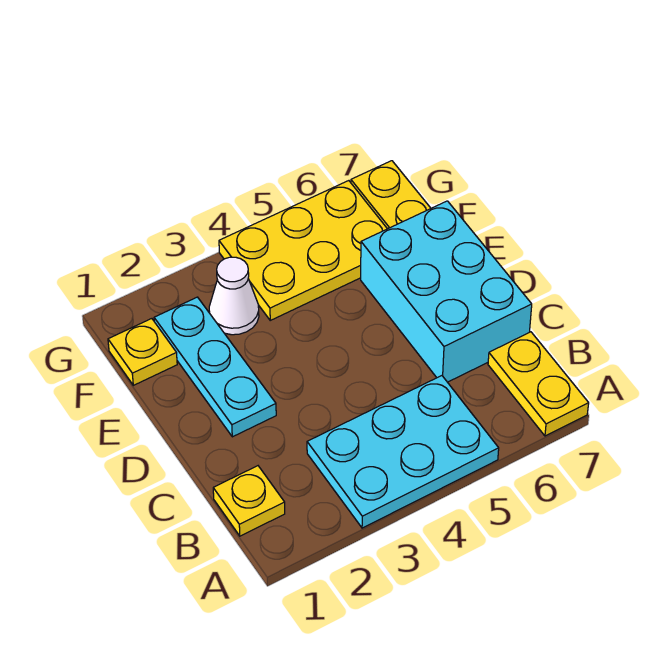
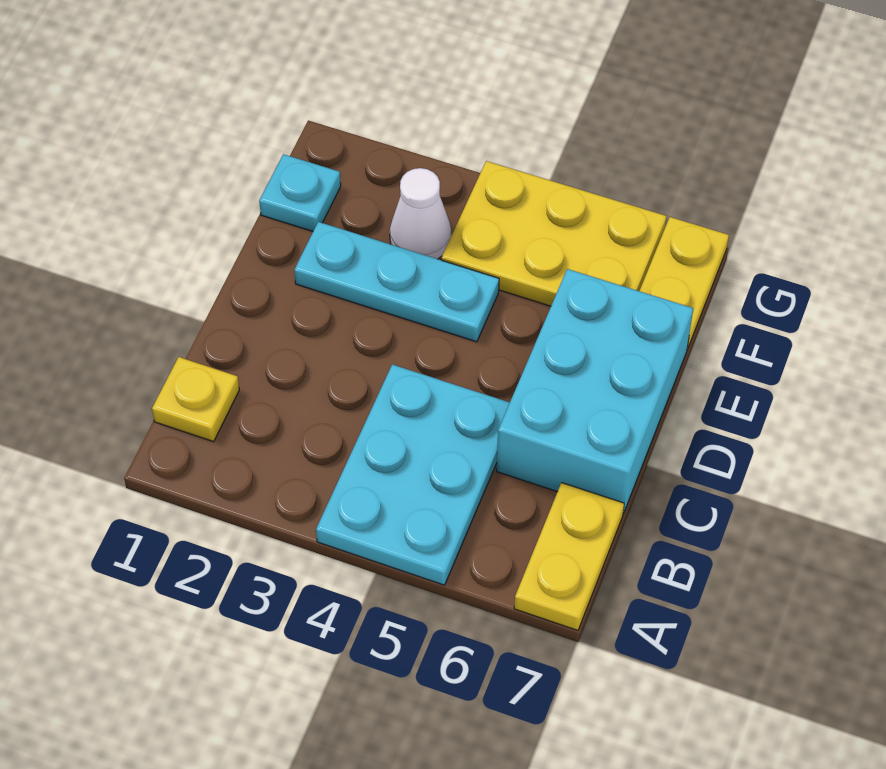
cyan 2x3 plate [307,376,499,528] -> cyan 2x3 plate turned to [316,364,510,585]
cyan 1x3 plate [154,297,276,437] -> cyan 1x3 plate turned to [294,222,499,342]
yellow 1x1 plate [108,319,177,385] -> cyan 1x1 plate [259,154,341,231]

